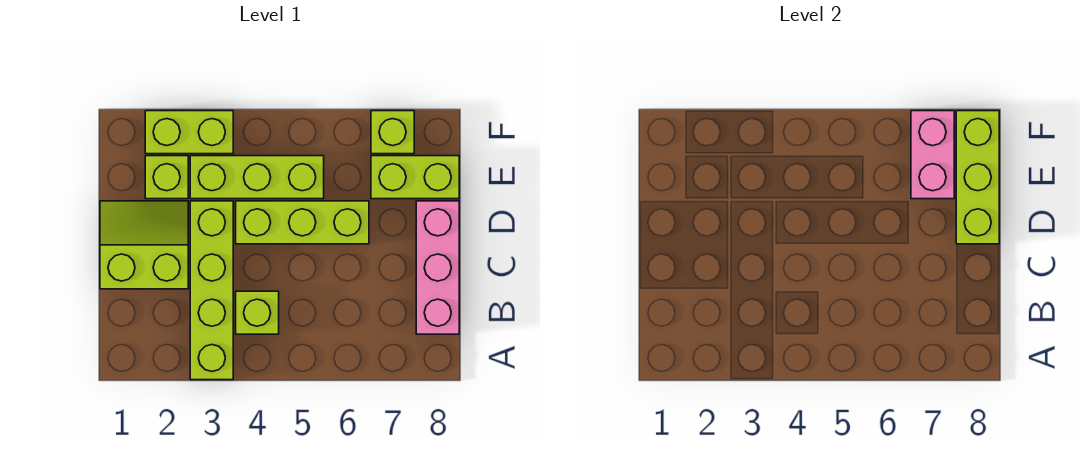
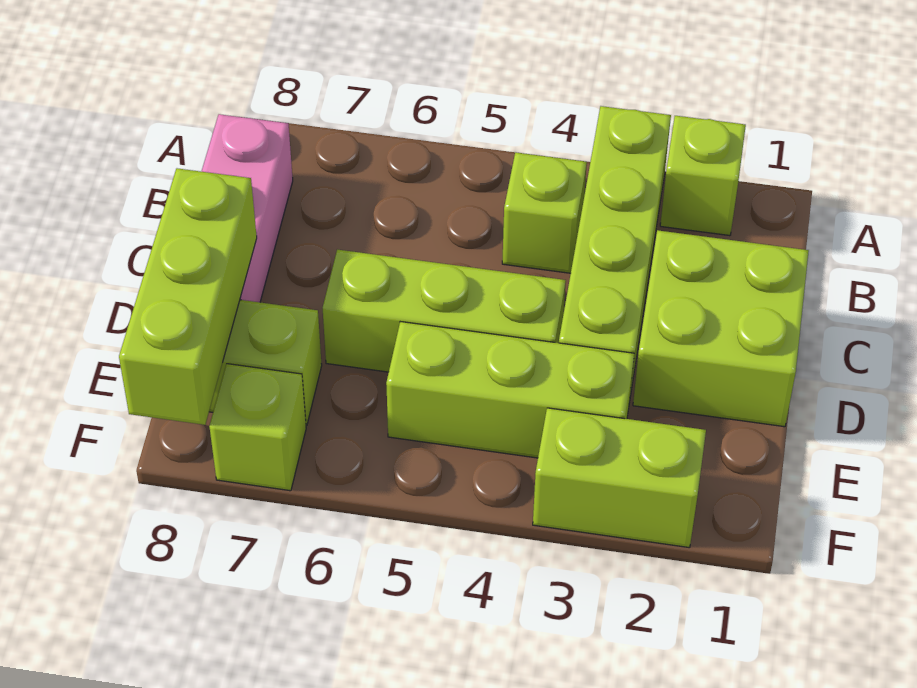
lime 2x2 slope [100,201,188,289] -> lime 2x2 brick [633,230,809,427]
lime 1x1 brick [145,156,188,199] -> lime 1x1 brick moved to [660,116,746,236]
pink 1x2 brick [911,111,954,199] -> none

